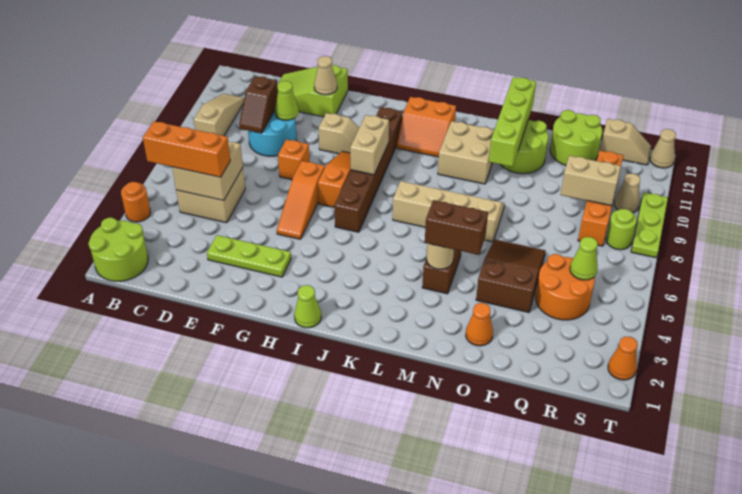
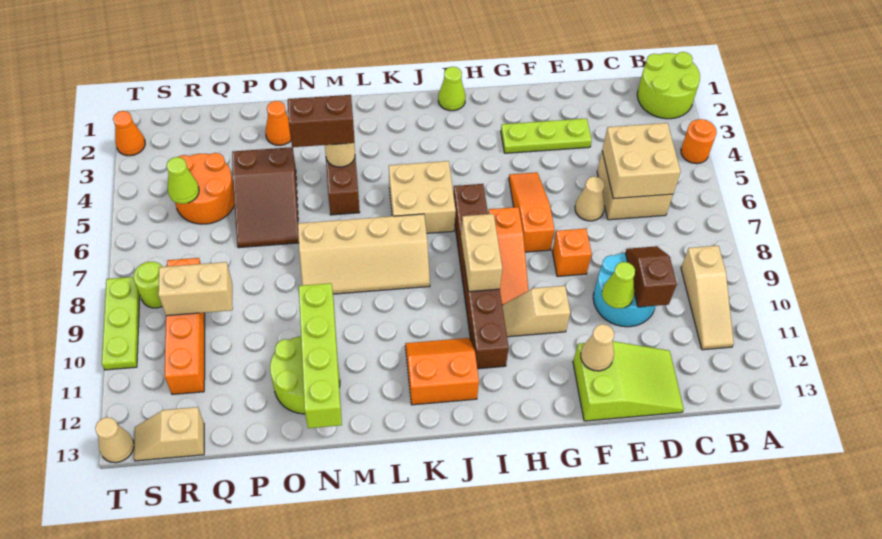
orange 1x3 brick [143,121,230,177] -> none
tan 2x2 brick [438,121,494,184] -> tan 2x2 brick moved to [389,161,456,233]
lime 2x2 round brick [550,110,602,165] -> none
tan 1x1 cone [614,174,640,213] -> tan 1x1 cone moved to [575,176,605,221]

